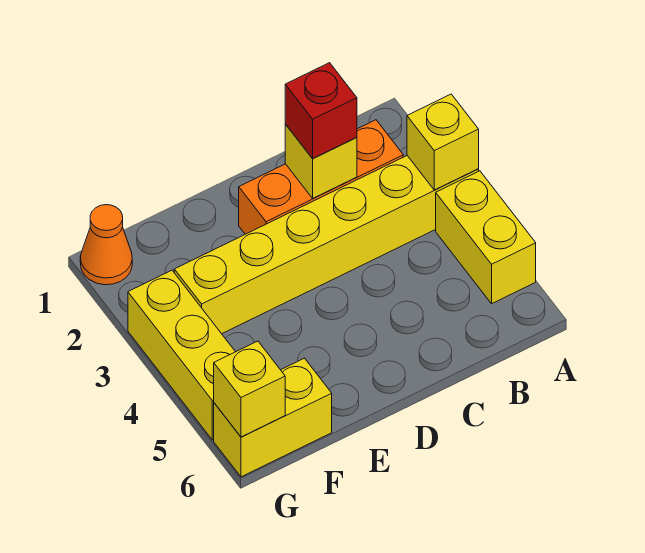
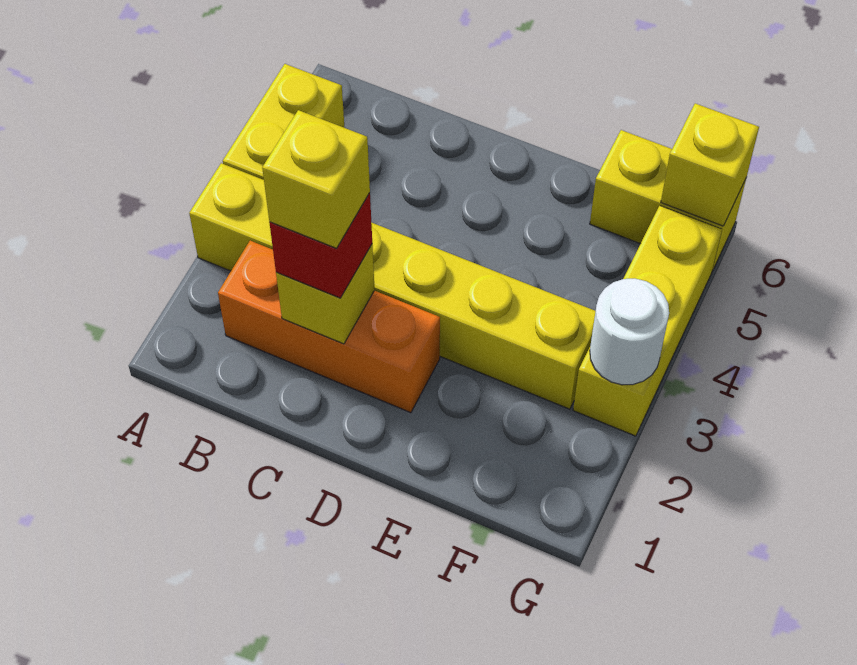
yellow 1x1 brick [407,94,479,190] -> yellow 1x1 brick moved to [262,110,370,248]
orange 1x1 cone [80,205,132,285] -> none
none -> white 1x1 round brick [590,279,669,385]

